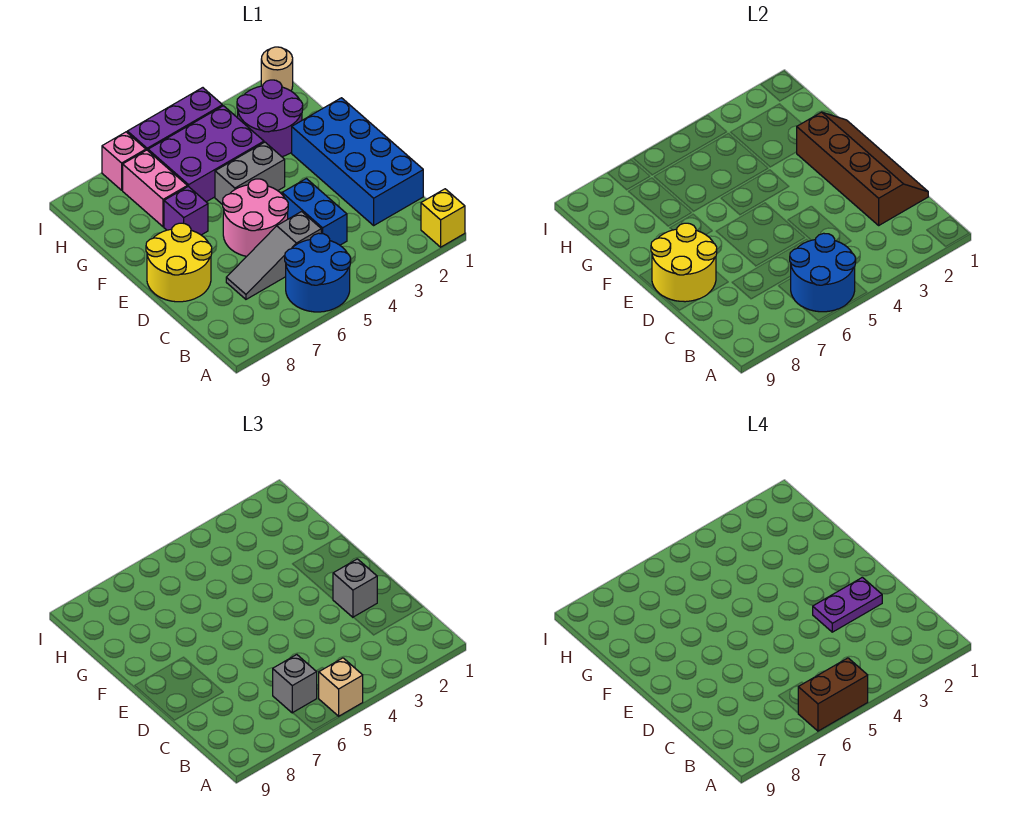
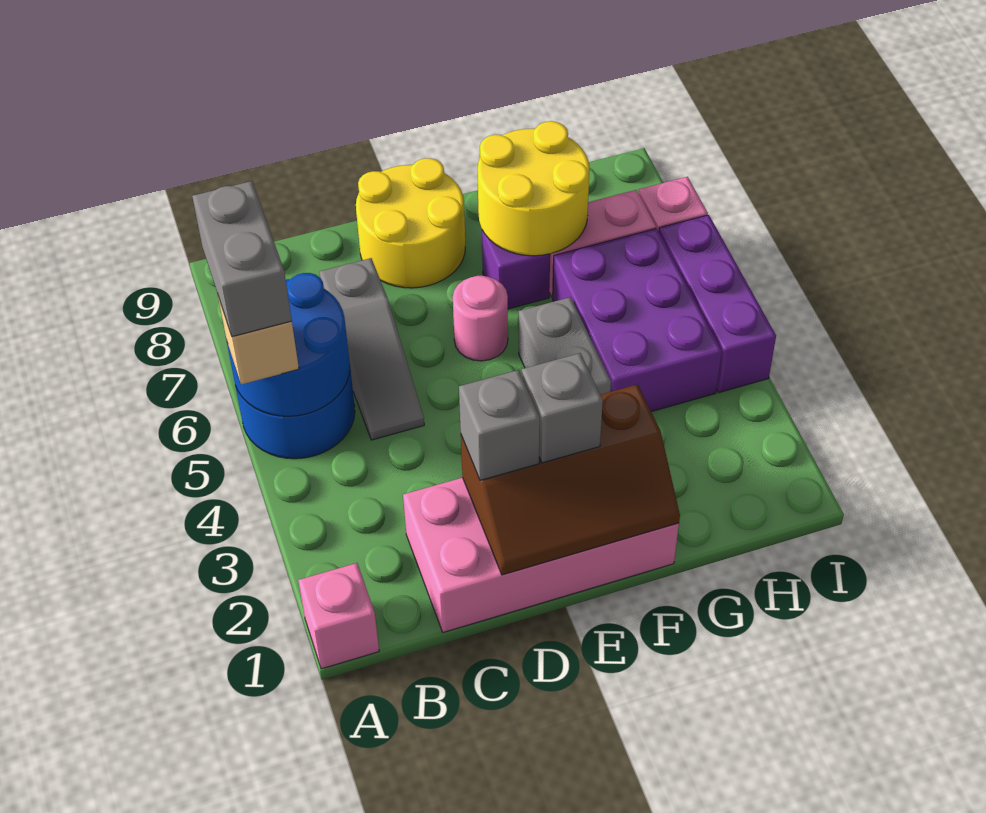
yellow 1x1 brick [421,189,465,247] -> pink 1x1 brick [298,563,379,669]
brown 1x2 brick [798,658,868,731] -> grey 1x2 brick [192,181,292,337]
grey 1x1 brick [273,655,317,713] -> grey 1x1 brick moved to [522,353,603,463]
blue 2x4 brick [292,98,423,225] -> pink 2x4 brick [403,478,679,632]
brown 2x4 slope [797,112,928,225] -> brown 2x3 slope [461,384,680,575]
blue 1x2 brick [282,179,347,245] -> none
grey 1x3 slope [226,212,321,299] -> grey 1x3 slope turned to [319,258,424,440]
purple 1x2 plate [813,577,882,632] -> none
pink 2x2 round brick [223,179,288,256] -> pink 1x1 round brick [453,276,508,361]
yellow 2x2 round brick [651,223,717,302] -> yellow 2x2 round brick moved to [477,121,590,256]
purple 2x2 round brick [237,80,303,157] -> none
tan 1x1 round brick [261,47,293,91] -> none

